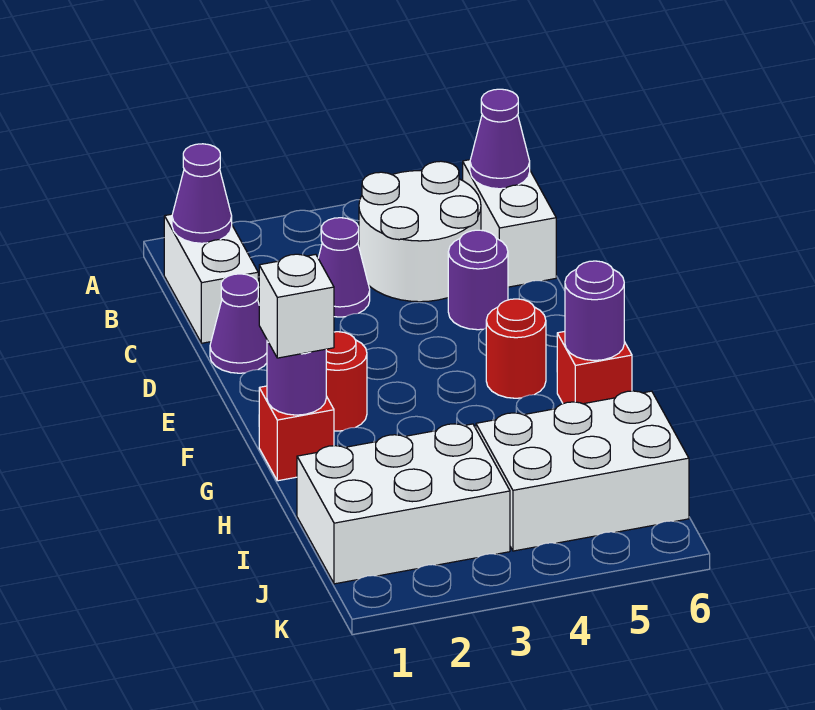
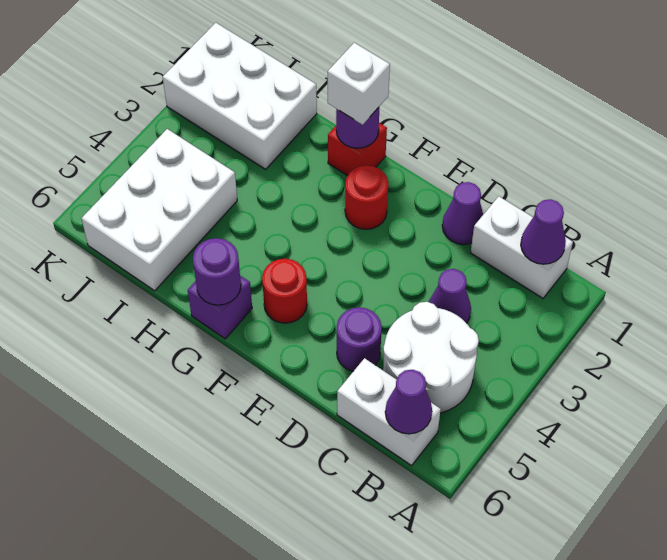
red 1x1 brick [557,331,632,404] -> purple 1x1 brick [188,276,252,339]
white 2x3 brick [297,424,510,584] -> white 2x3 brick turned to [163,23,317,169]

